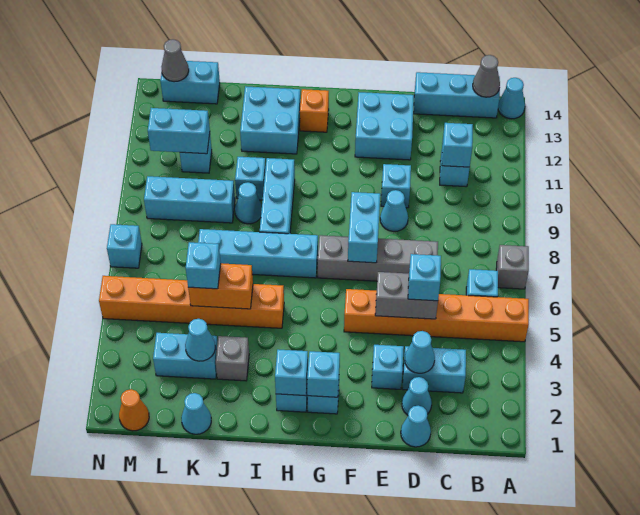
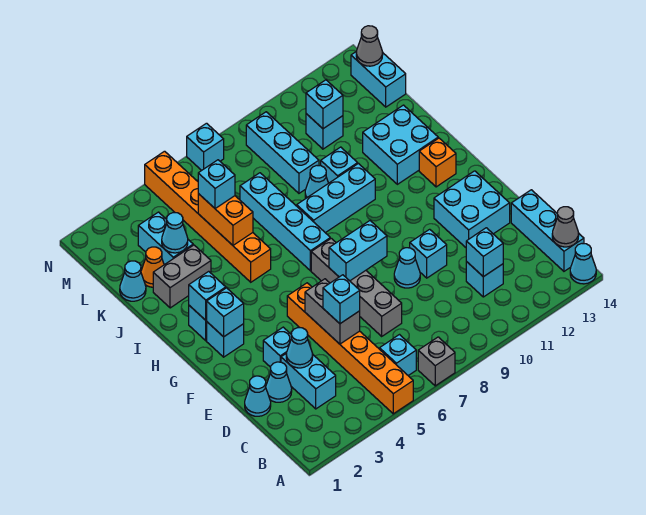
grey 1x1 brick [216,336,249,381] -> grey 1x2 brick [153,245,211,308]
cyan 1x2 brick [148,108,210,154] -> cyan 1x1 brick [306,80,343,129]
orange 1x1 cone [119,389,149,431] -> orange 1x1 cone moved to [141,247,164,287]

